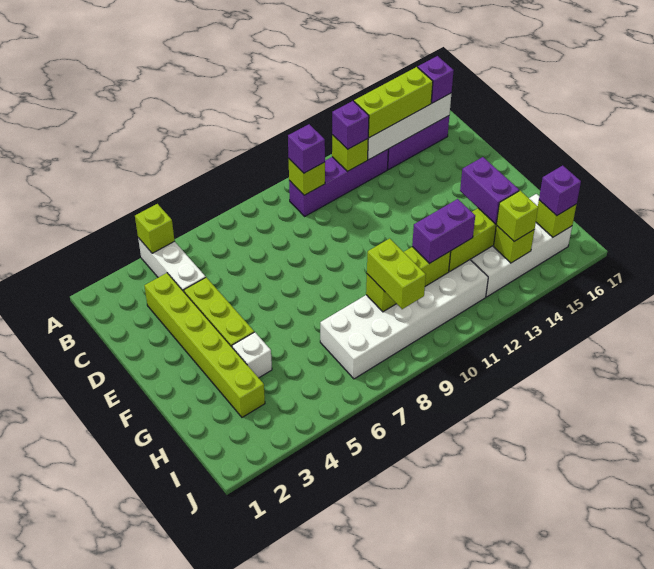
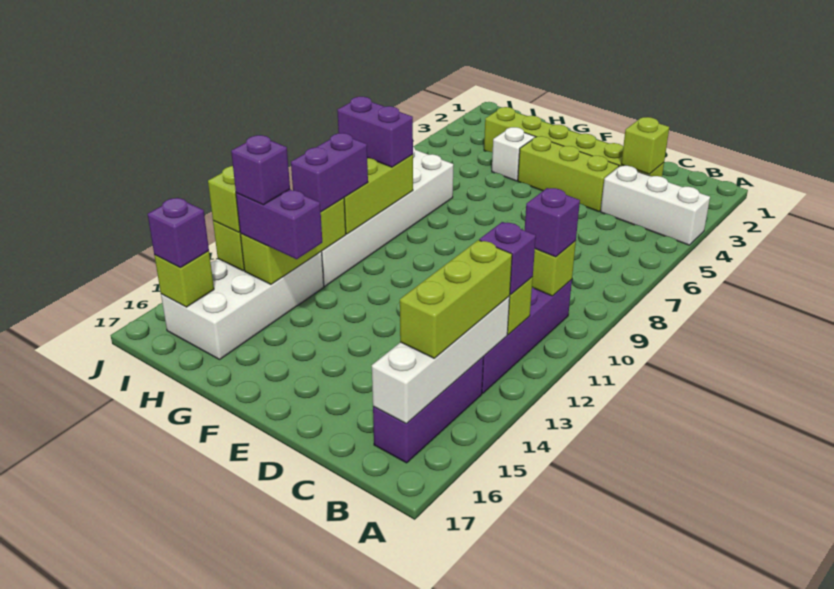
lime 1x1 brick [135,204,175,253] -> lime 1x1 brick moved to [621,117,669,174]
purple 1x1 brick [418,56,454,103] -> purple 1x1 brick moved to [231,135,290,205]
lime 1x2 brick [367,238,426,309] -> purple 1x2 brick [337,97,413,167]

